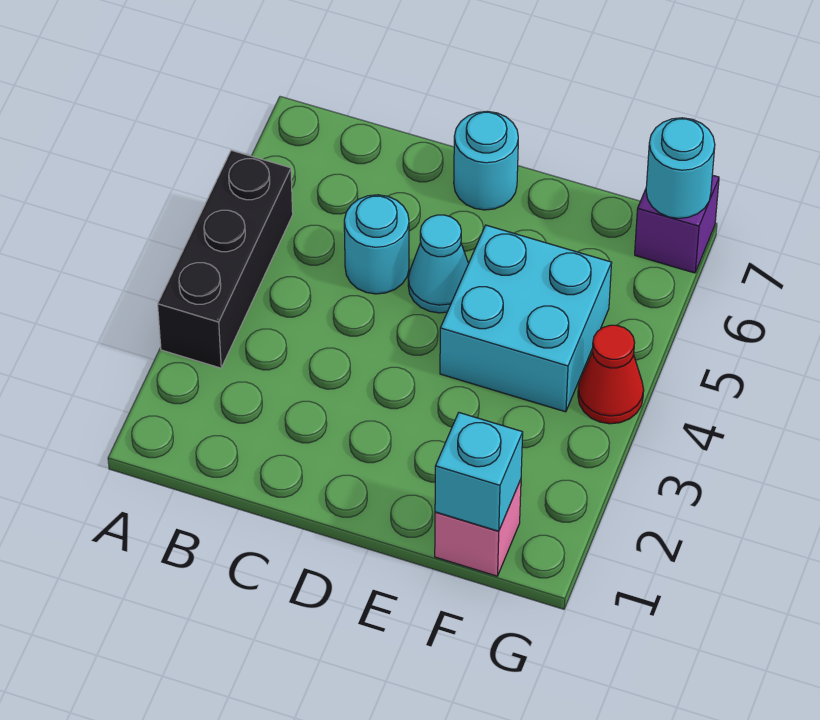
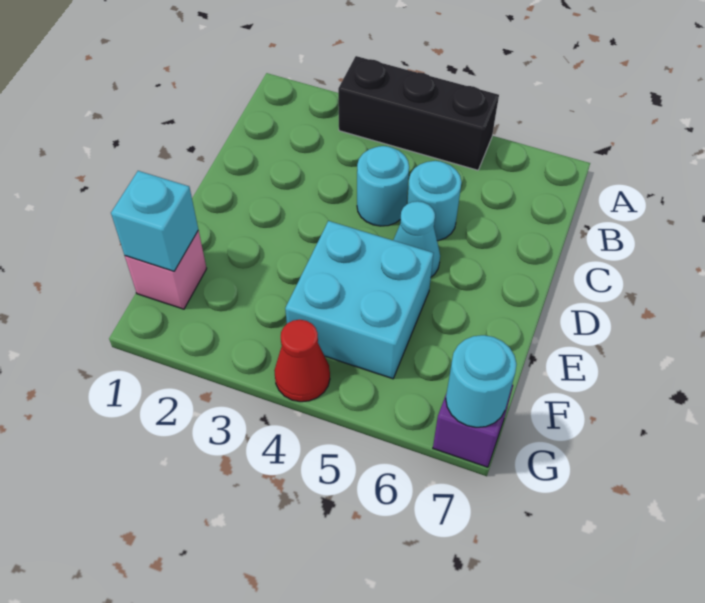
cyan 1x1 round brick [454,111,518,210] -> cyan 1x1 round brick moved to [357,146,409,226]

